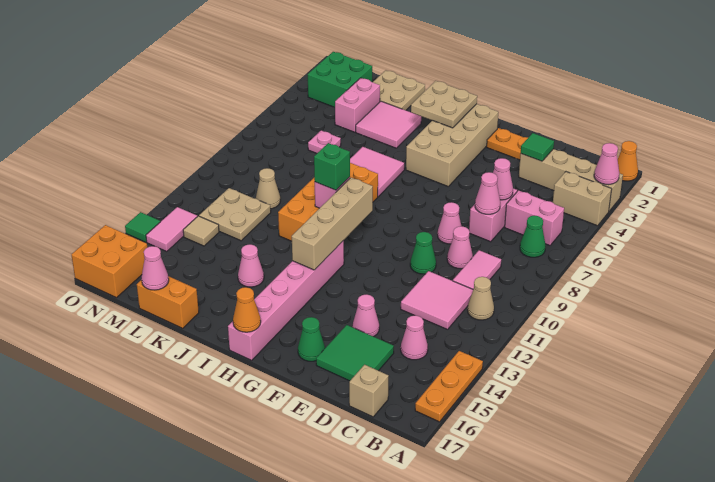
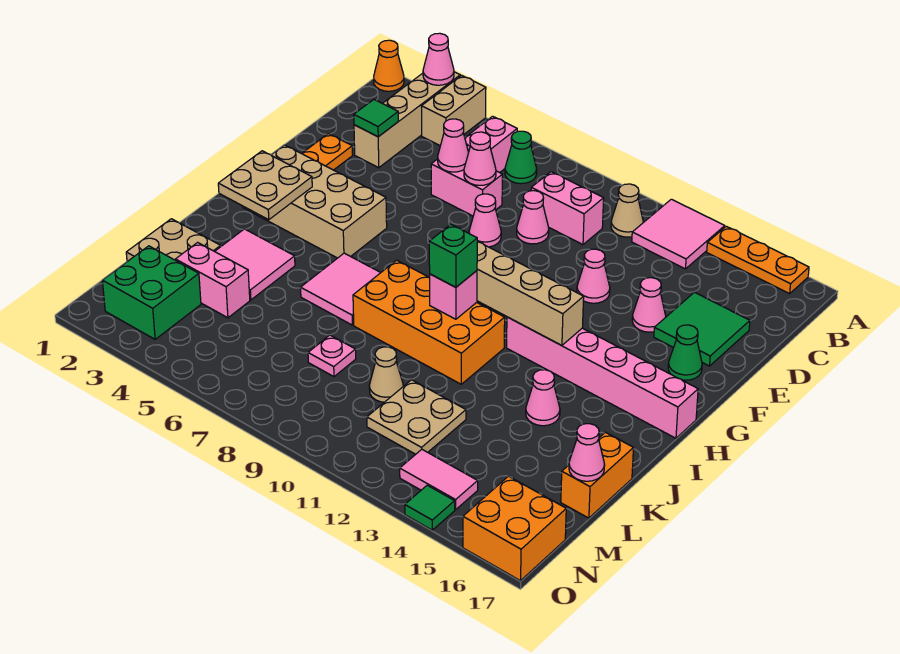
pink 1x2 tile [453,250,501,289] -> pink 1x2 brick [531,172,604,245]
pink 2x2 tile [401,271,473,329] -> pink 2x2 tile moved to [632,199,725,269]
pink 1x1 cone [401,315,428,360] -> pink 1x1 cone moved to [577,249,610,303]
tan 1x1 brick [349,365,389,417] -> none
green 1x1 cone [410,232,436,274] -> none
orange 1x1 cone [233,287,261,332] -> none
pink 1x1 plate [308,131,341,153] -> pink 1x1 plate moved to [308,335,356,377]
tan 1x1 tile [183,216,219,246] -> none

